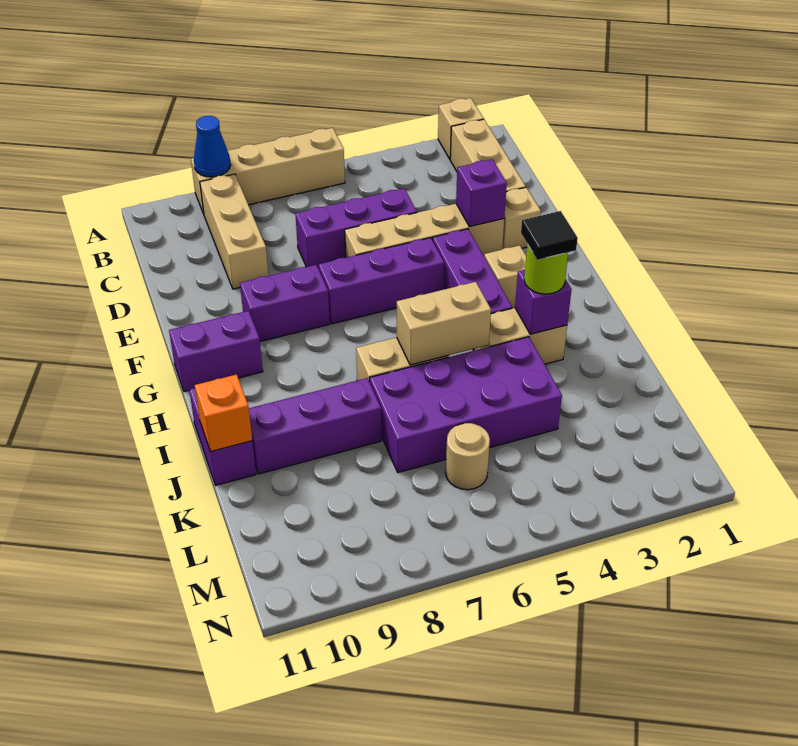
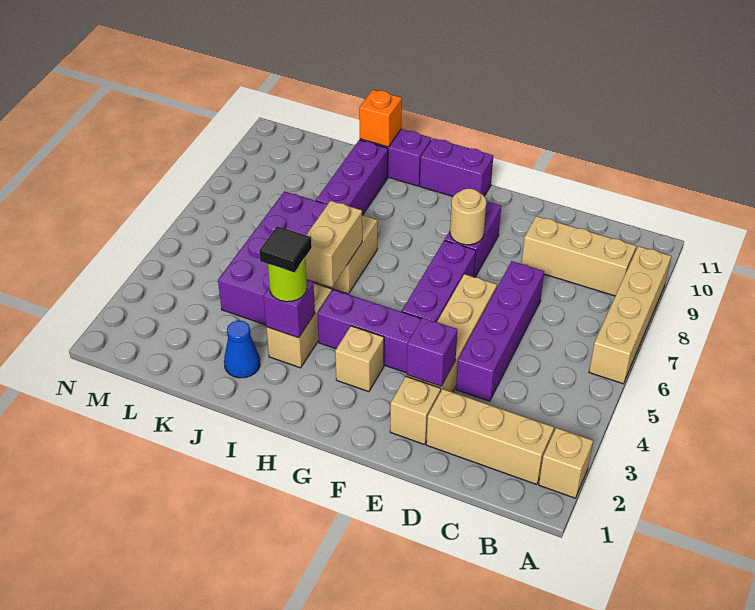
blue 1x1 cone [194,116,231,177] -> blue 1x1 cone moved to [224,321,260,378]
purple 1x3 brick [295,188,417,269] -> purple 1x4 brick [456,261,544,401]
purple 1x2 brick [169,311,263,392] -> purple 1x2 brick turned to [420,138,493,196]
tan 1x1 round brick [446,423,490,490] -> tan 1x1 round brick moved to [450,188,486,245]

